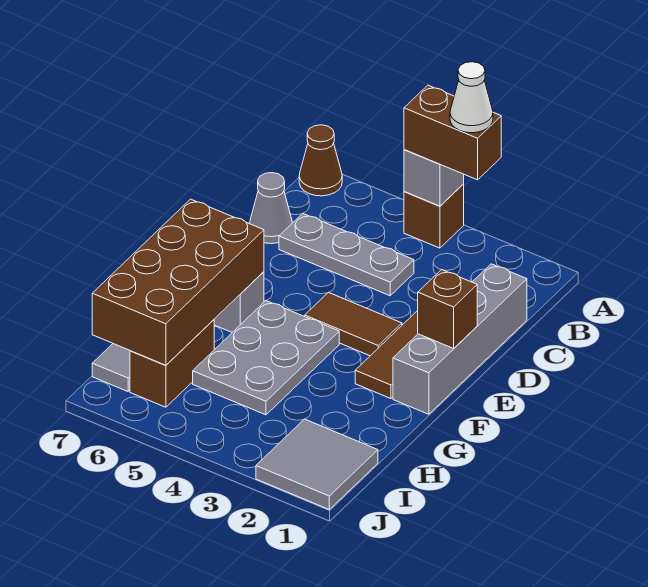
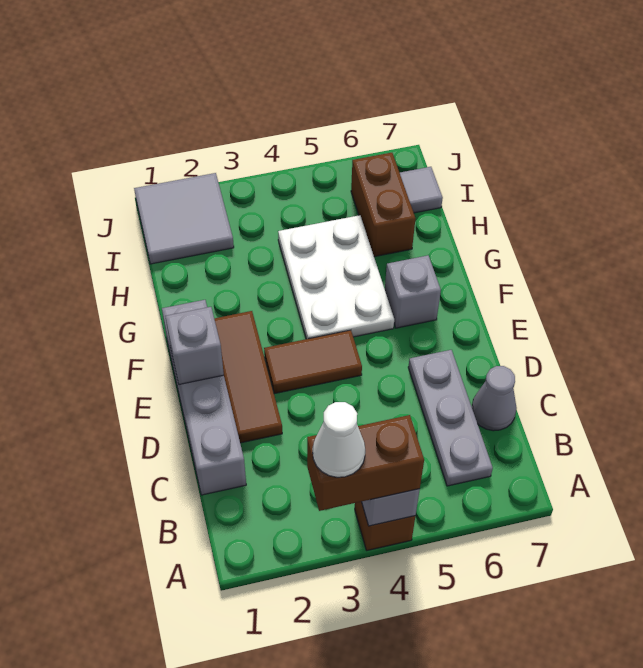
brown 1x1 cone [299,125,342,196] -> none
grey 1x3 plate [279,213,414,296] -> grey 1x3 plate turned to [408,350,493,486]
brown 1x1 brick [418,270,477,348] -> grey 1x1 brick [165,307,224,384]
grey 2x3 plate [193,301,339,415] -> white 2x3 plate [278,215,394,339]
brown 2x4 brick [92,199,264,365] -> none

